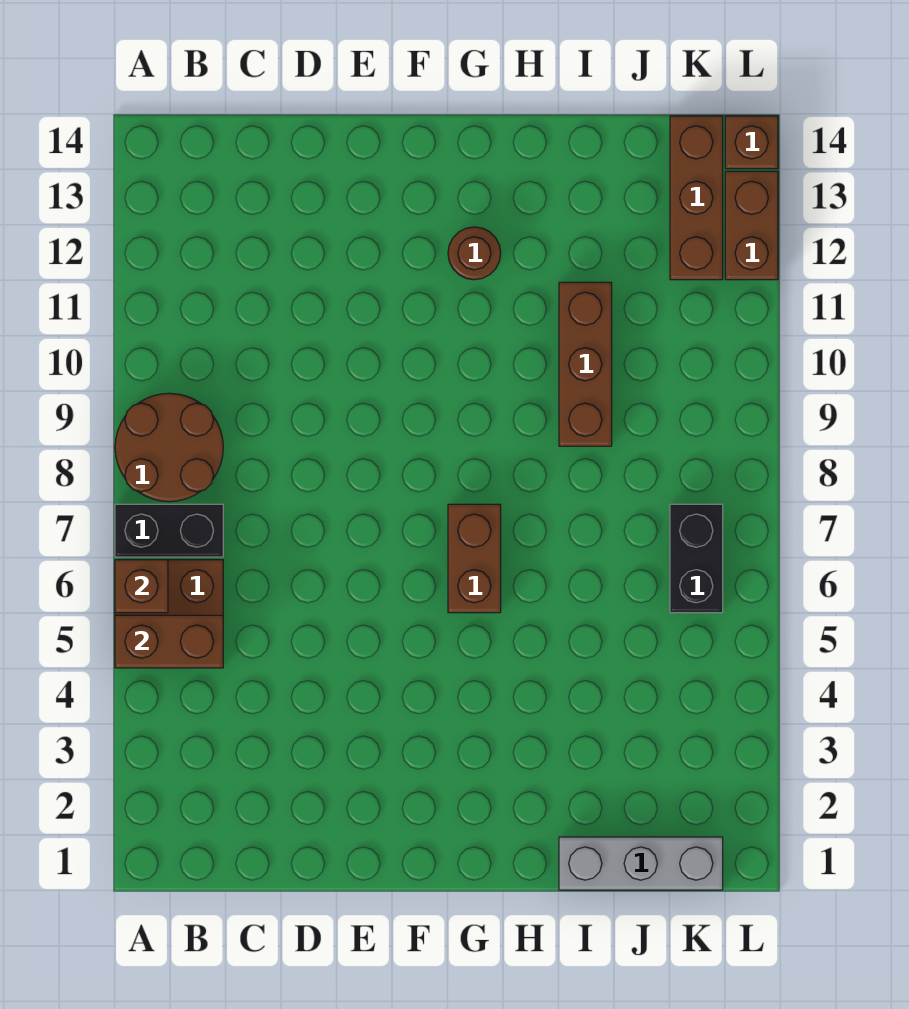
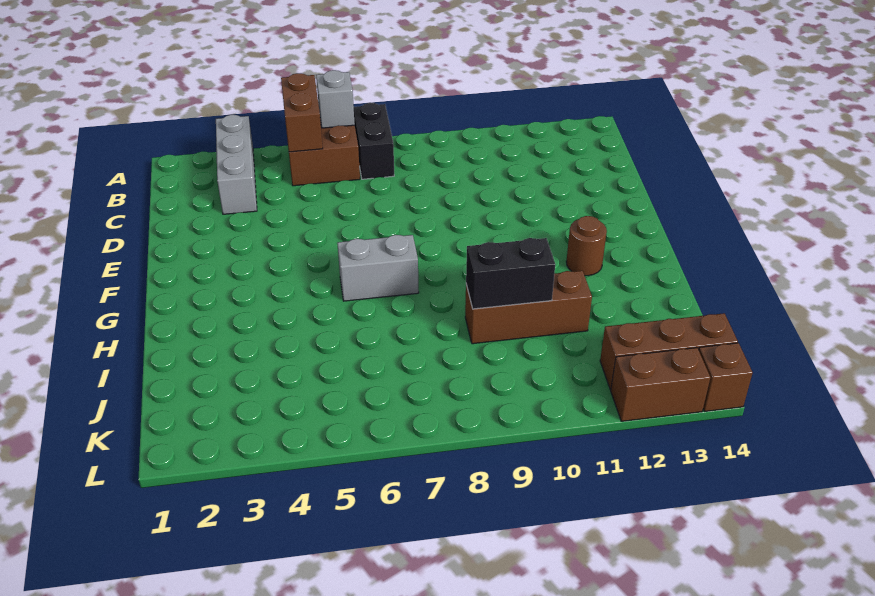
brown 1x1 brick [115,560,168,613] -> grey 1x1 brick [316,70,355,128]
brown 2x2 round brick [115,393,223,502] -> none
brown 1x2 brick [448,504,501,613] -> grey 1x2 brick [337,235,419,301]
grey 1x3 brick [559,837,723,890] -> grey 1x3 brick moved to [216,115,257,214]
black 1x2 brick [670,504,723,613] -> black 1x2 brick moved to [466,238,555,309]

